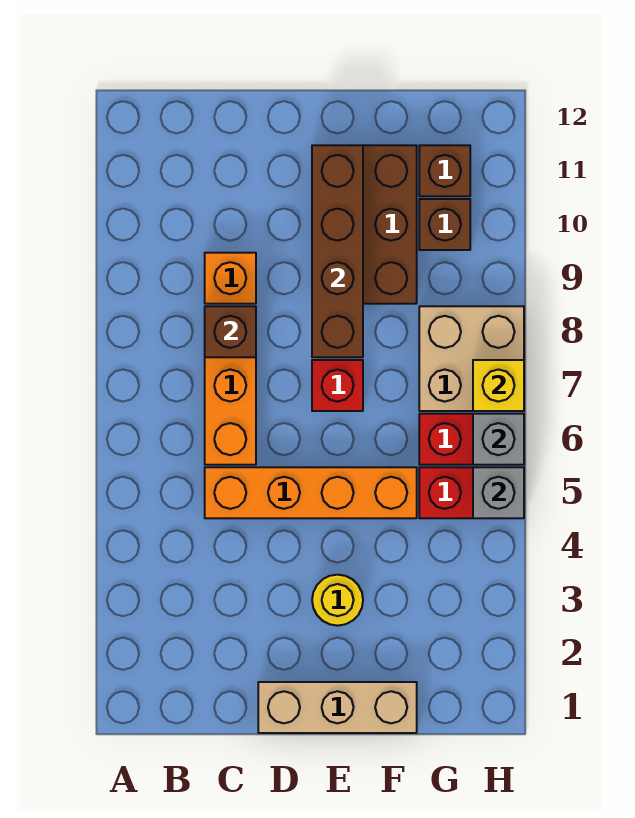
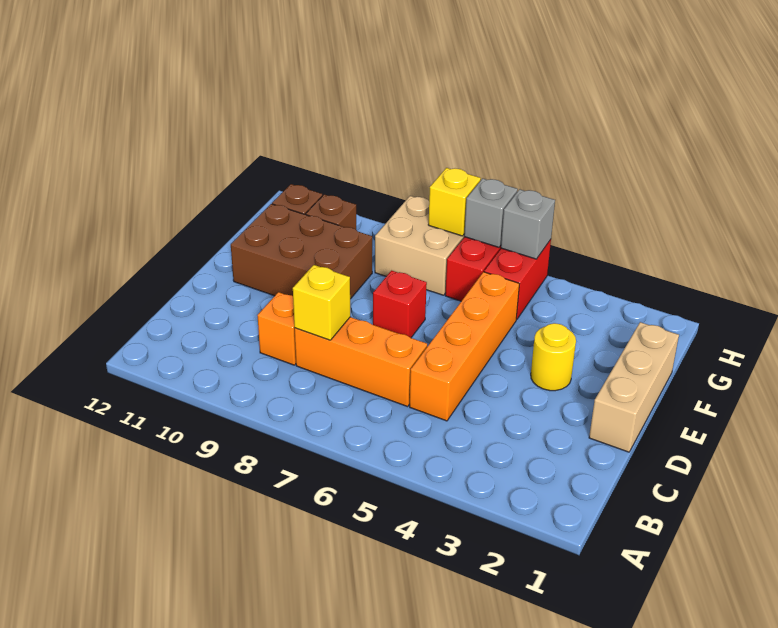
brown 1x1 brick [205,306,256,357] -> yellow 1x1 brick [293,265,350,340]
brown 1x4 brick [312,145,363,357] -> none

